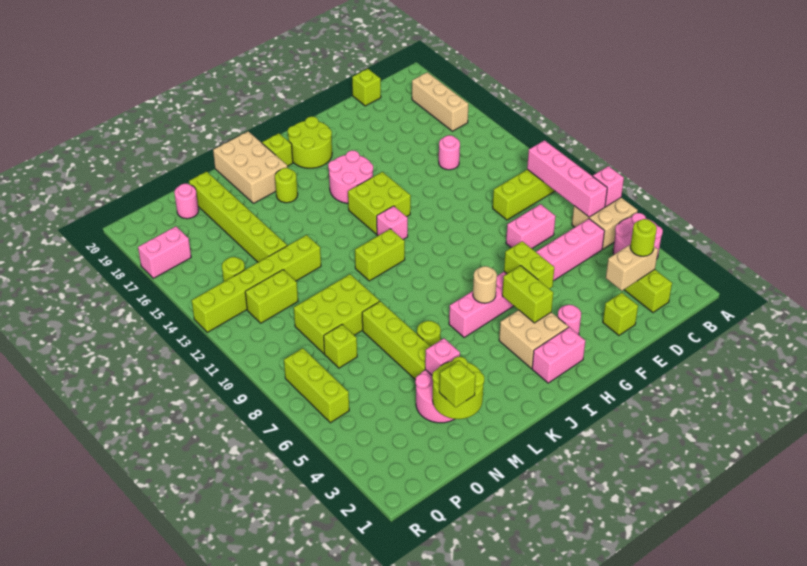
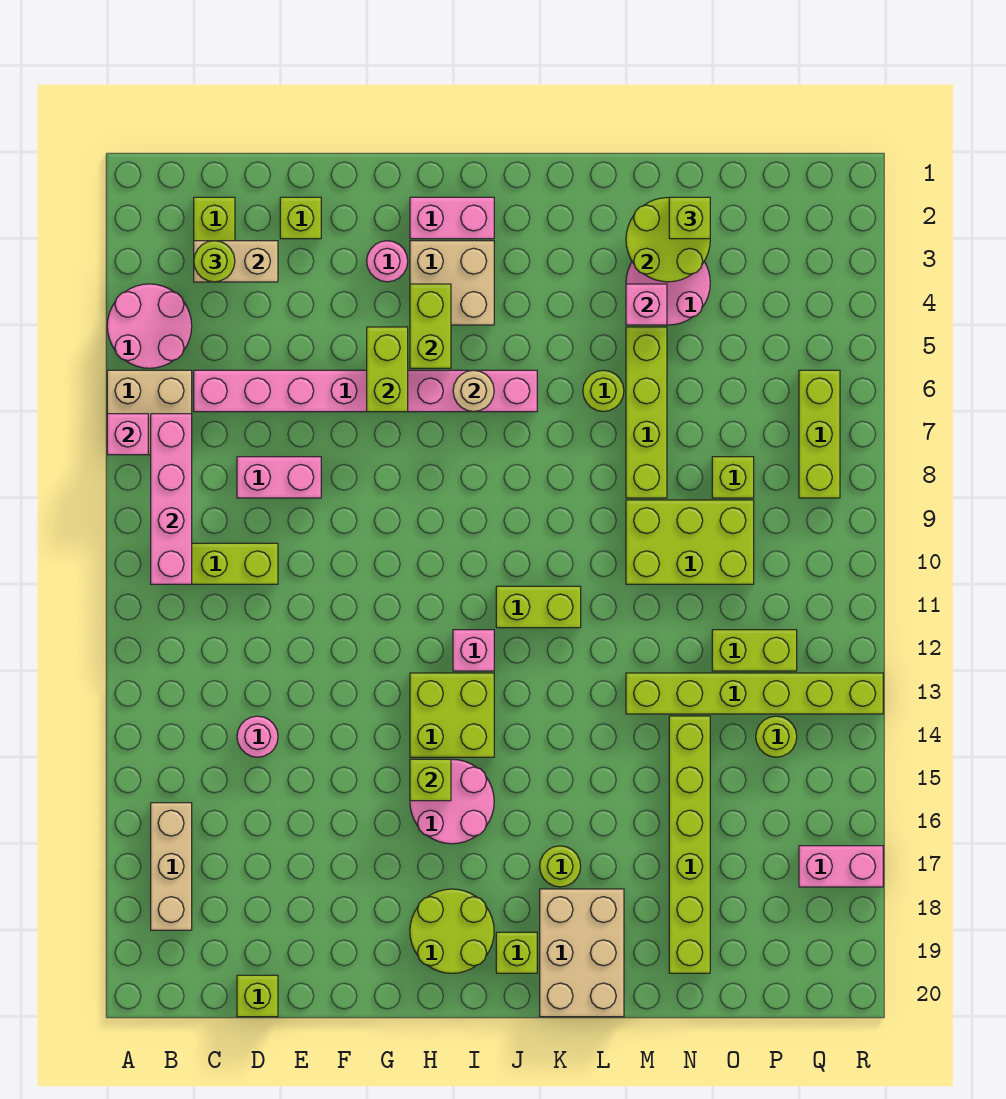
none -> lime 1x1 brick [410,759,451,801]
pink 1x1 round brick [174,184,199,219] -> none

